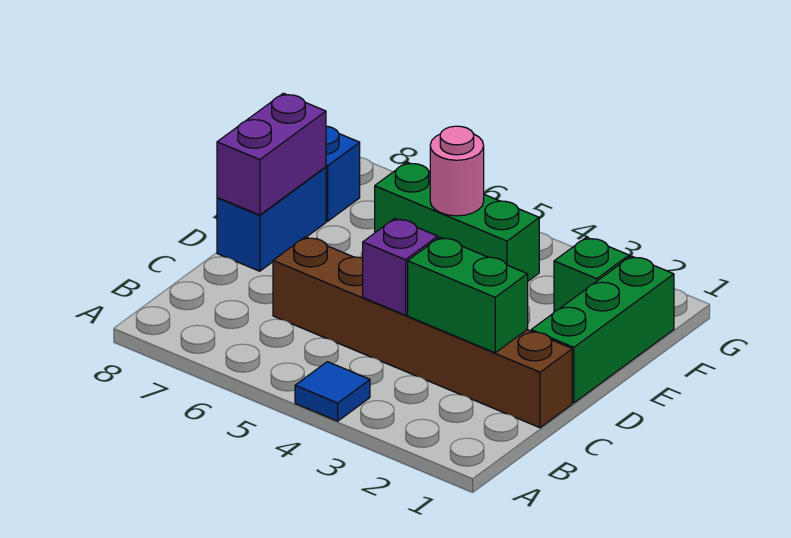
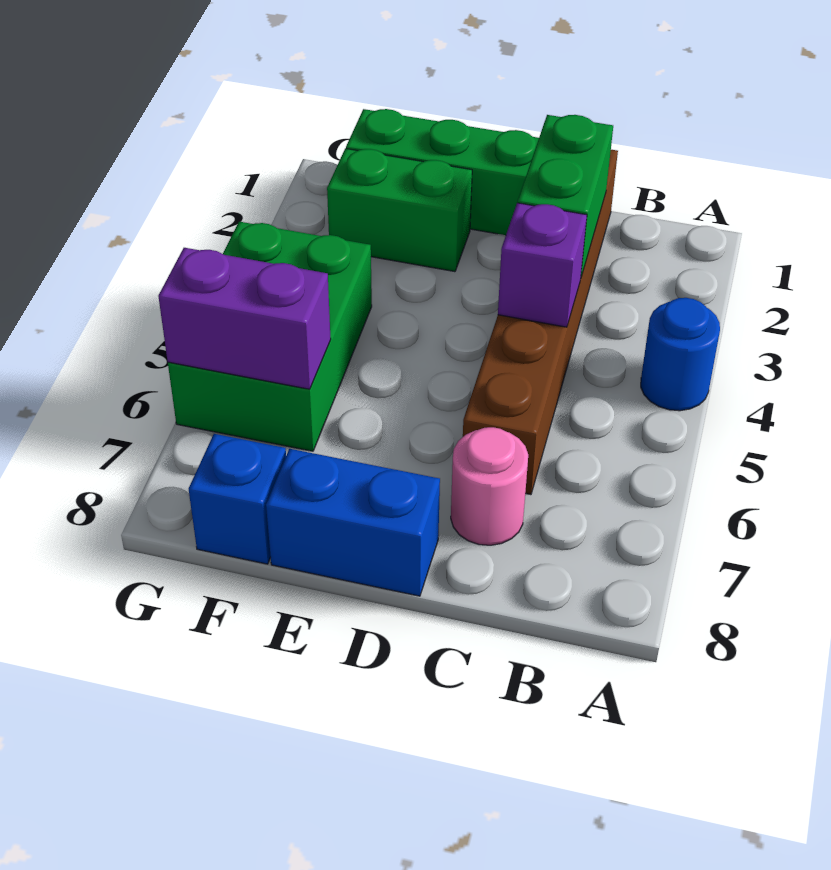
blue 1x1 tile [295,362,370,421] -> blue 1x1 round brick [641,298,720,411]
purple 1x2 brick [217,93,326,215] -> purple 1x2 brick moved to [158,248,331,389]
green 1x1 brick [554,237,629,312] -> green 1x2 brick [327,148,472,272]
green 1x3 brick [375,162,539,281] -> green 2x3 brick [168,222,372,451]
pink 1x1 round brick [430,126,484,216] -> pink 1x1 round brick moved to [451,427,528,545]

